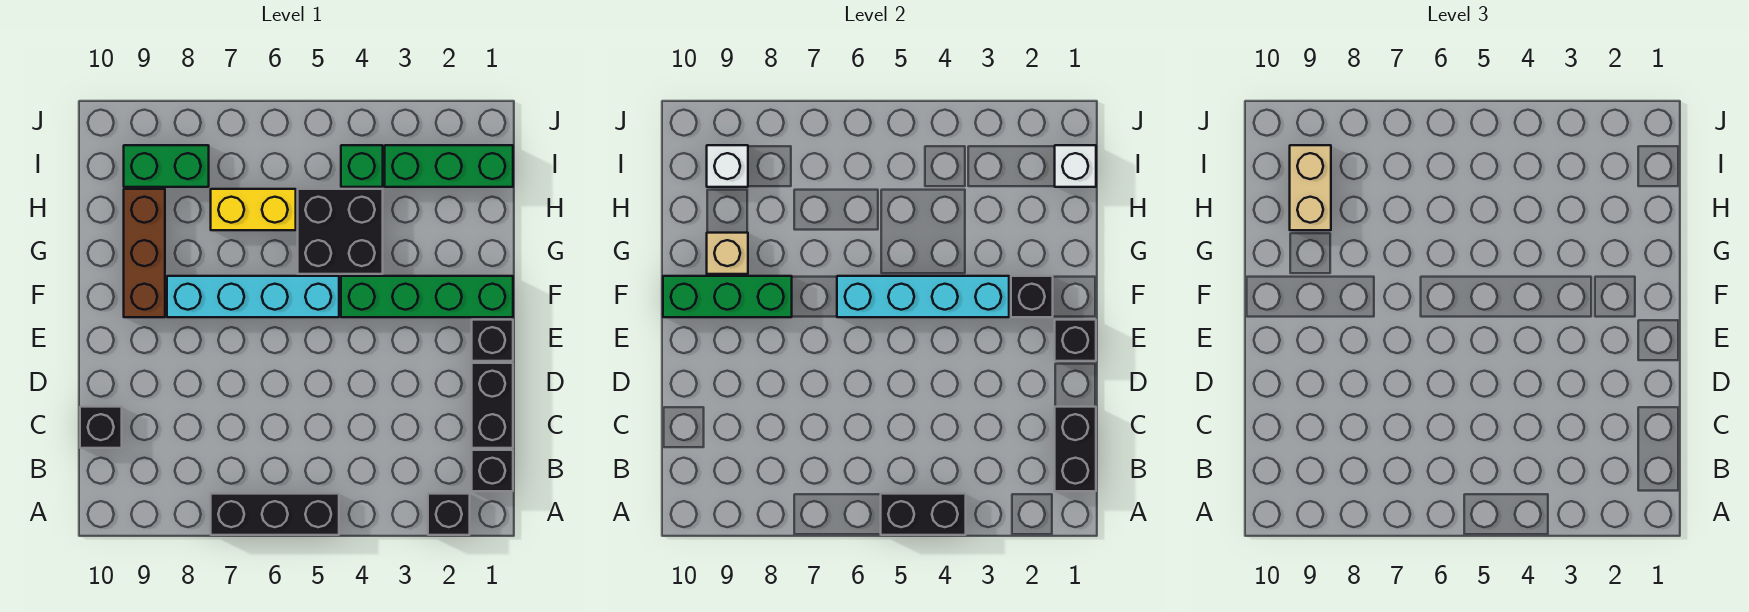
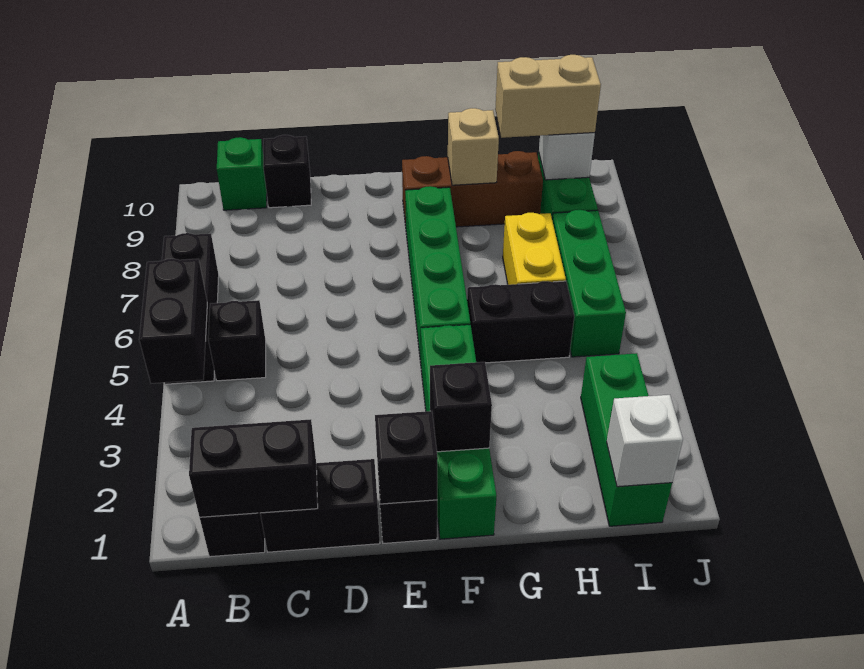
black 1x1 brick [428,494,470,535] -> black 1x1 brick moved to [208,300,266,381]
cyan 1x4 brick [837,276,1009,317] -> none
cyan 1x4 brick [167,276,339,317] -> green 1x4 brick [405,186,470,363]
green 1x3 brick [663,276,792,317] -> green 1x3 brick moved to [552,210,626,357]
black 2x2 brick [298,189,383,274] -> black 1x2 brick [467,281,574,363]
green 1x1 brick [341,145,383,187] -> green 1x1 brick moved to [217,137,267,210]

